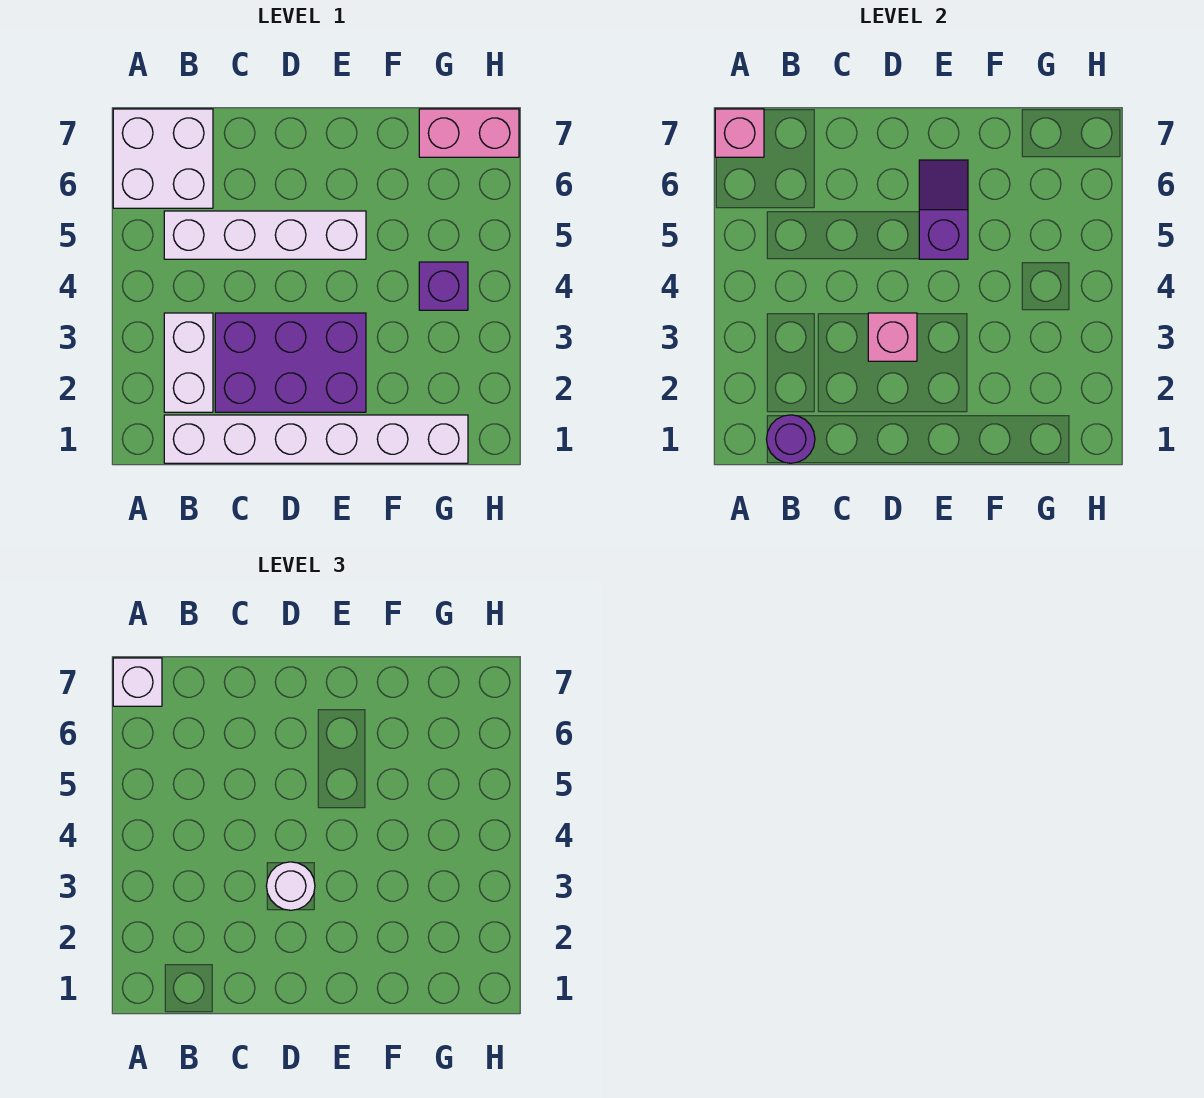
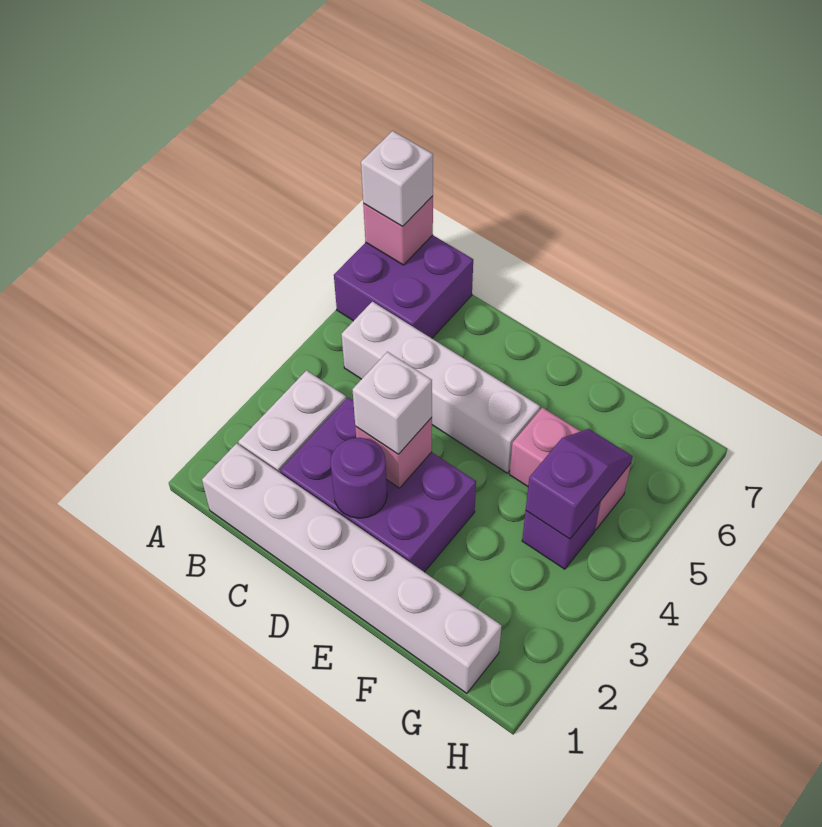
white 2x2 brick [113,109,213,208] -> purple 2x2 brick [334,235,473,338]
purple 1x1 round brick [767,415,815,463] -> purple 1x1 round brick moved to [330,438,387,518]
white 1x1 round brick [266,862,315,910] -> white 1x1 brick [352,352,432,454]
purple 1x2 slope [919,160,968,259] -> purple 1x2 slope moved to [526,429,633,539]
pink 1x2 brick [419,109,519,157] -> pink 1x2 brick moved to [510,408,631,530]

